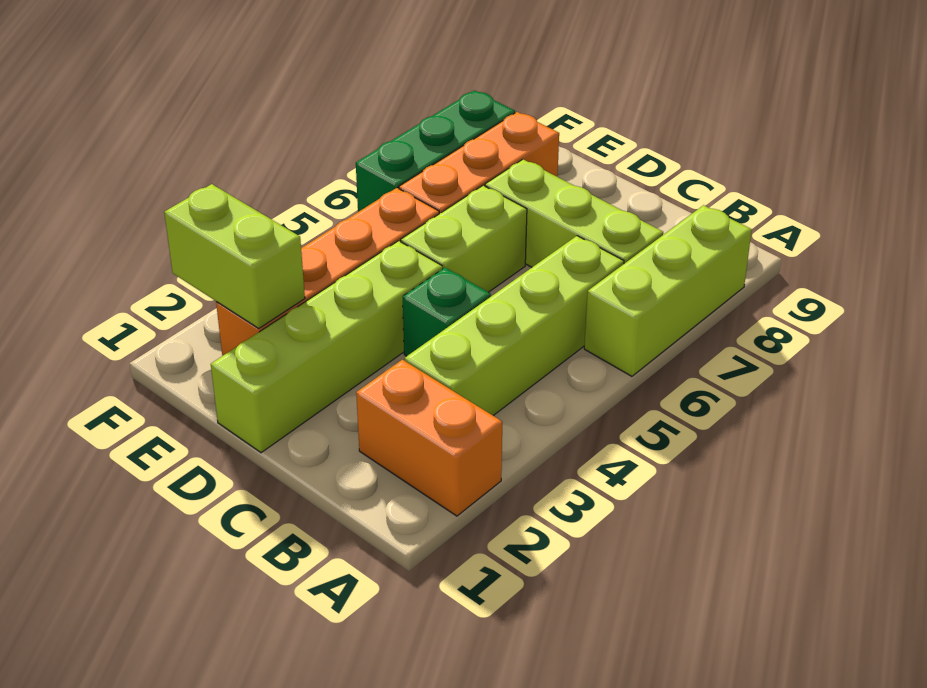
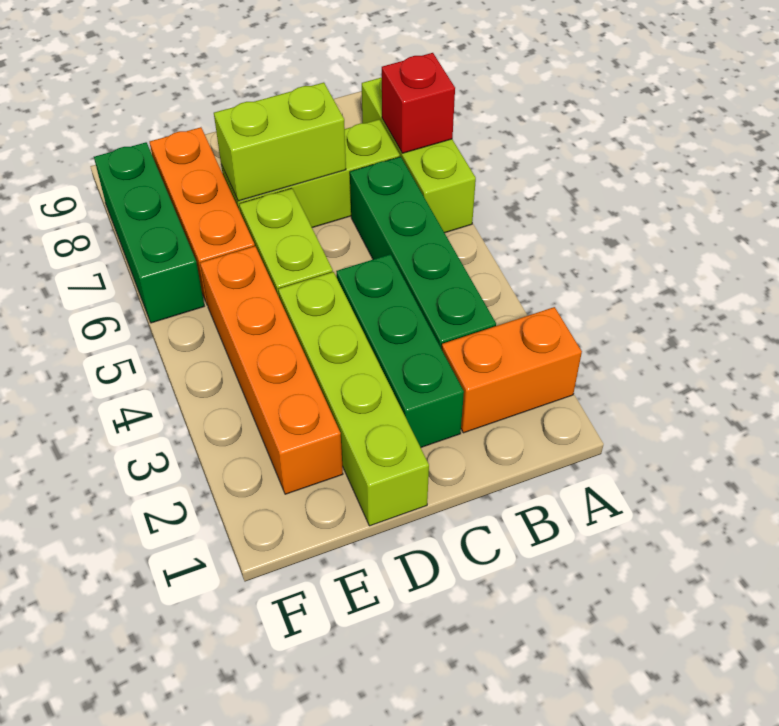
none -> red 1x1 brick [382,53,455,153]
lime 1x4 brick [405,236,624,416] -> green 1x4 brick [350,157,496,349]
green 1x1 brick [403,268,491,356] -> green 1x3 brick [336,254,464,447]
lime 1x2 brick [164,184,305,328] -> lime 1x2 brick moved to [214,83,346,201]

